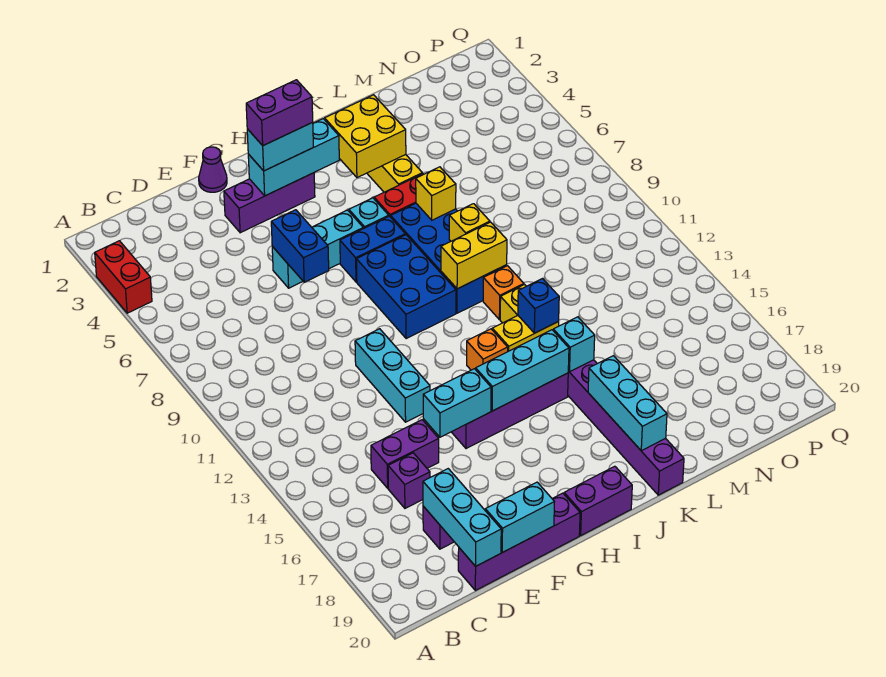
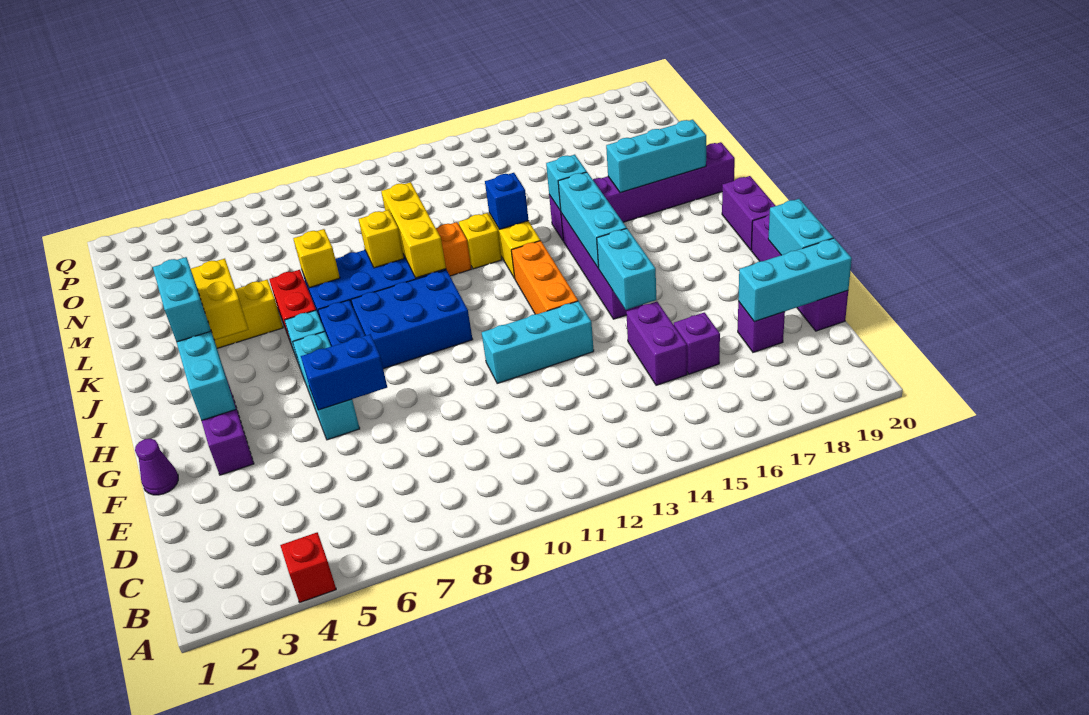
red 1x2 brick [95,241,152,313] -> red 1x1 brick [280,532,336,603]
cyan 1x2 brick [247,122,313,171] -> cyan 1x2 brick moved to [153,257,211,342]
purple 1x2 brick [246,80,313,146] -> none
orange 1x1 brick [467,329,508,370] -> orange 1x3 brick [511,241,578,314]
yellow 1x2 brick [441,222,507,289] -> yellow 1x3 brick [381,182,446,278]

